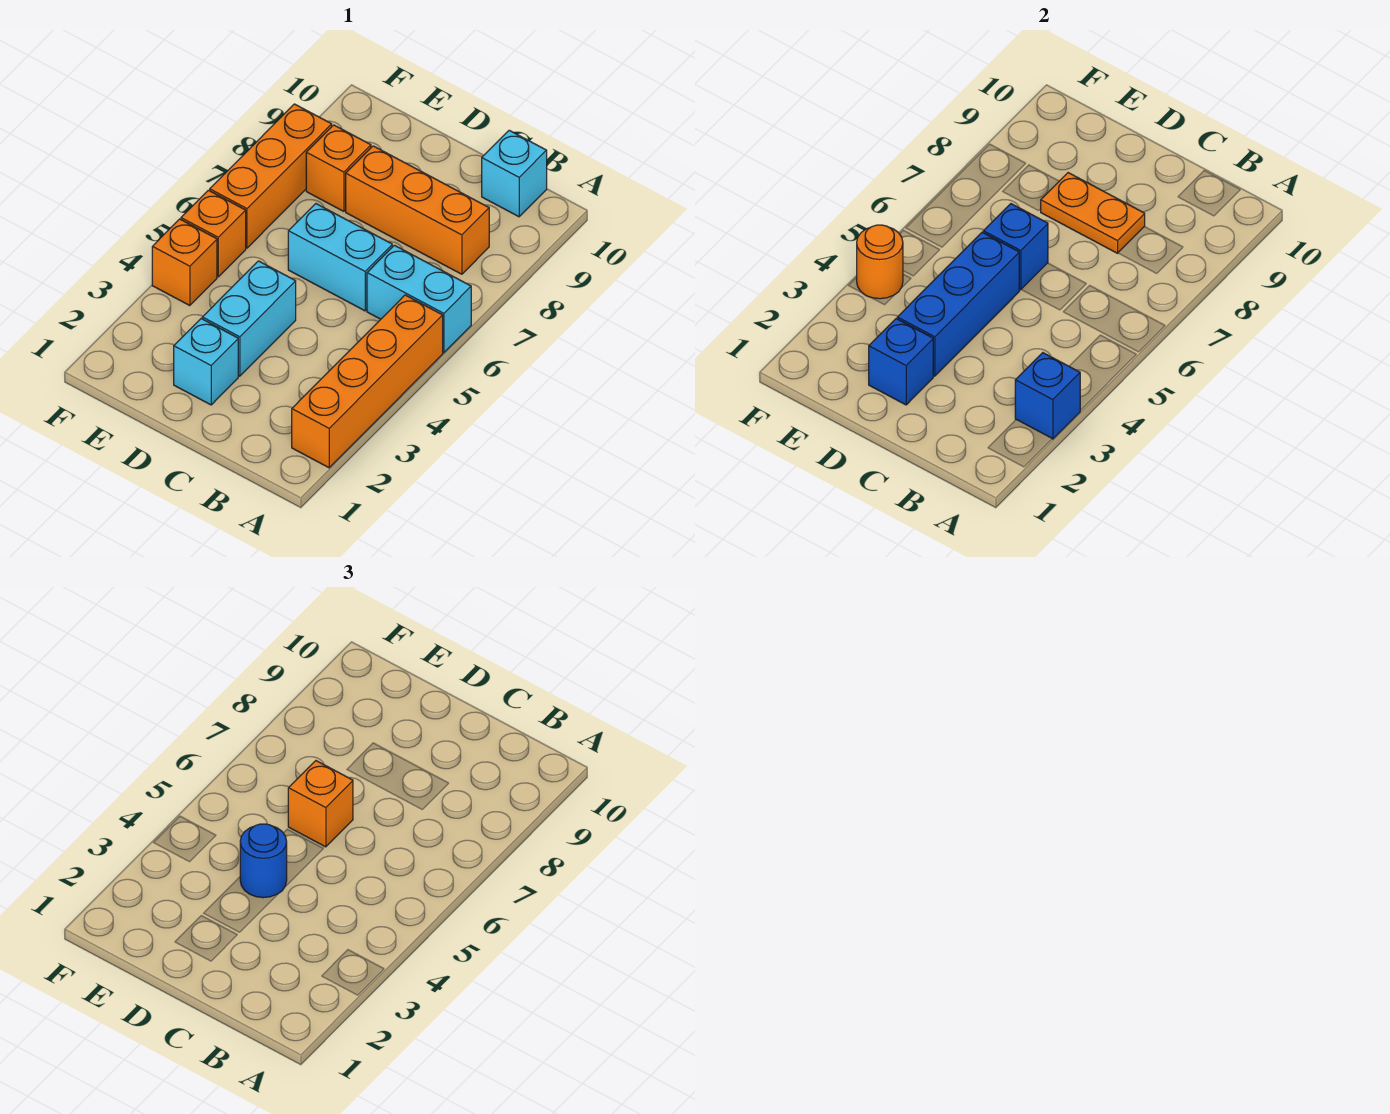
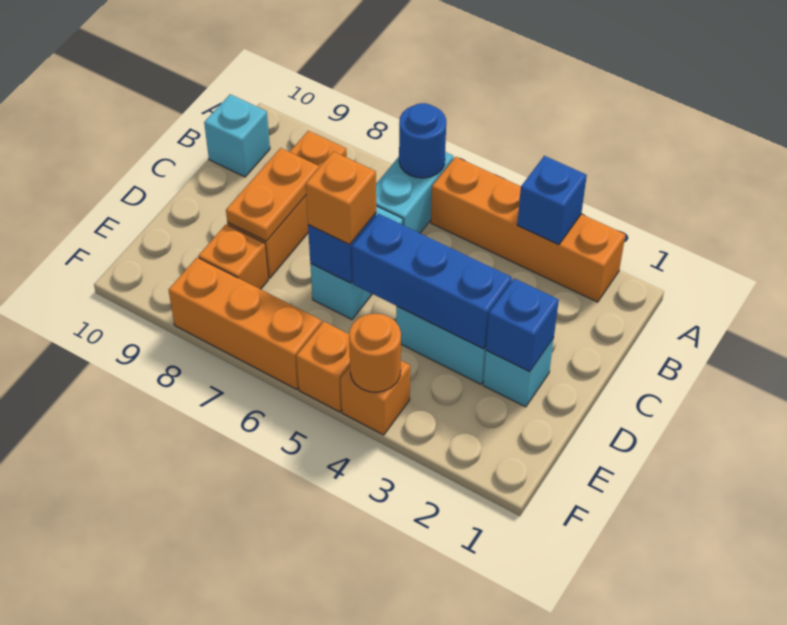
blue 1x1 round brick [240,824,287,898] -> blue 1x1 round brick moved to [399,103,446,178]

